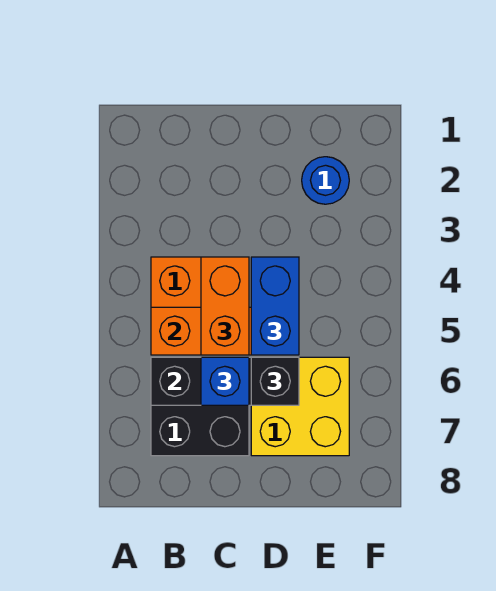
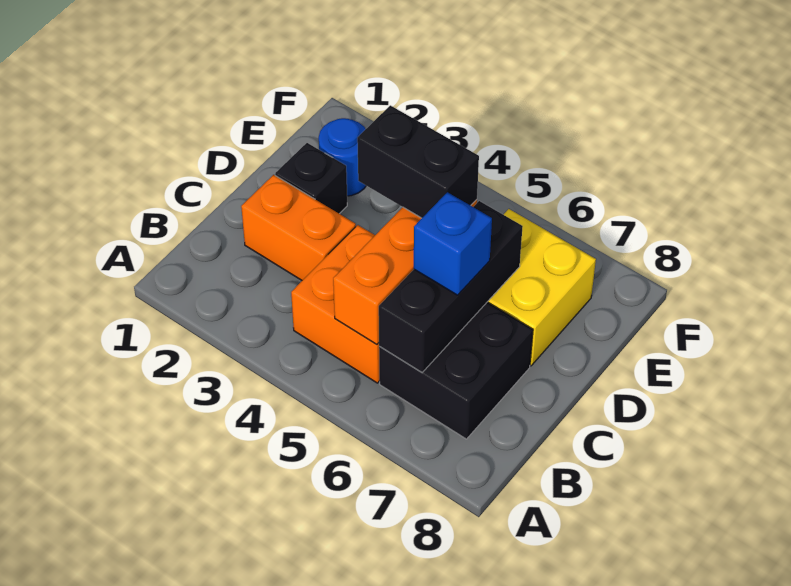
orange 1x2 brick [201,257,249,355] -> orange 1x2 brick moved to [241,175,356,280]
blue 1x2 brick [251,257,299,355] -> black 1x2 brick [357,105,479,218]
black 1x1 brick [251,357,299,405] -> black 1x1 brick moved to [275,143,347,214]

